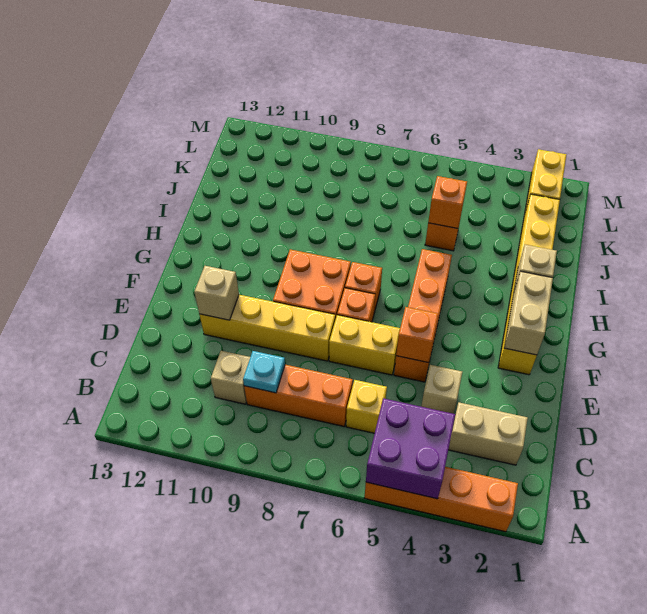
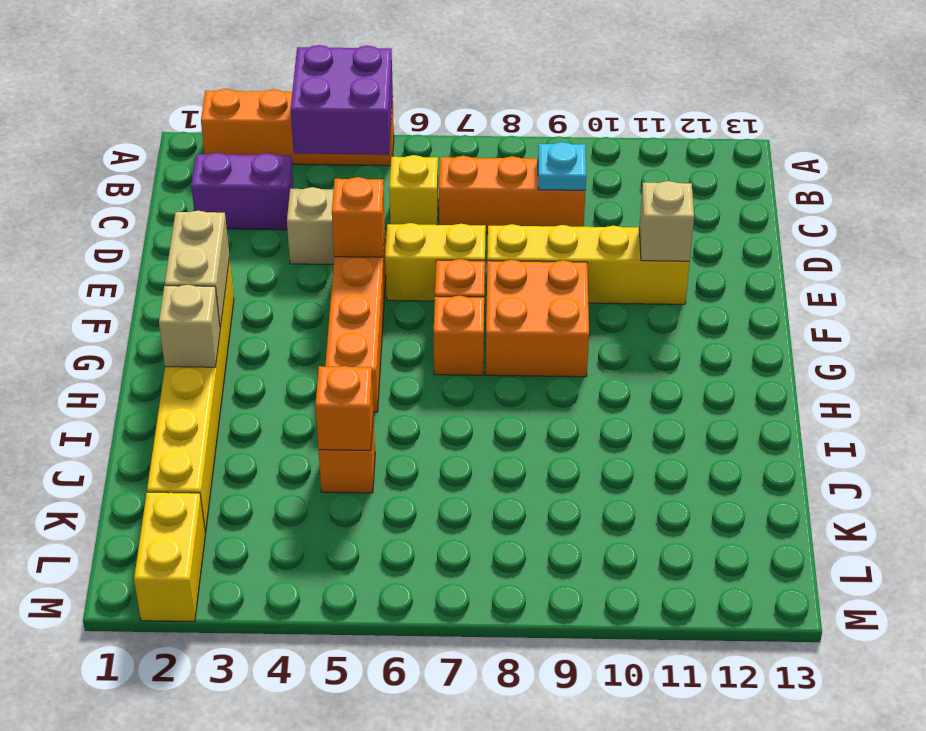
tan 1x2 brick [448,402,528,465] -> purple 1x2 brick [191,153,294,230]
tan 1x1 brick [211,351,250,404] -> none

